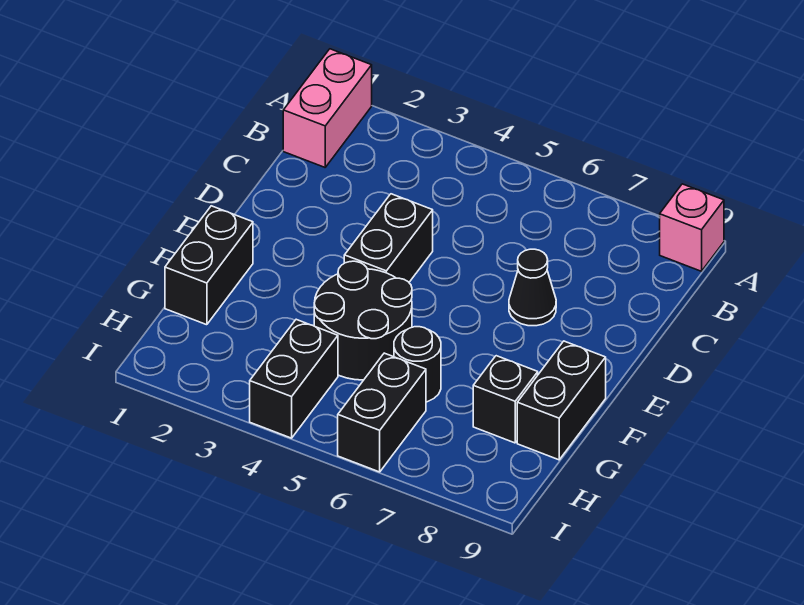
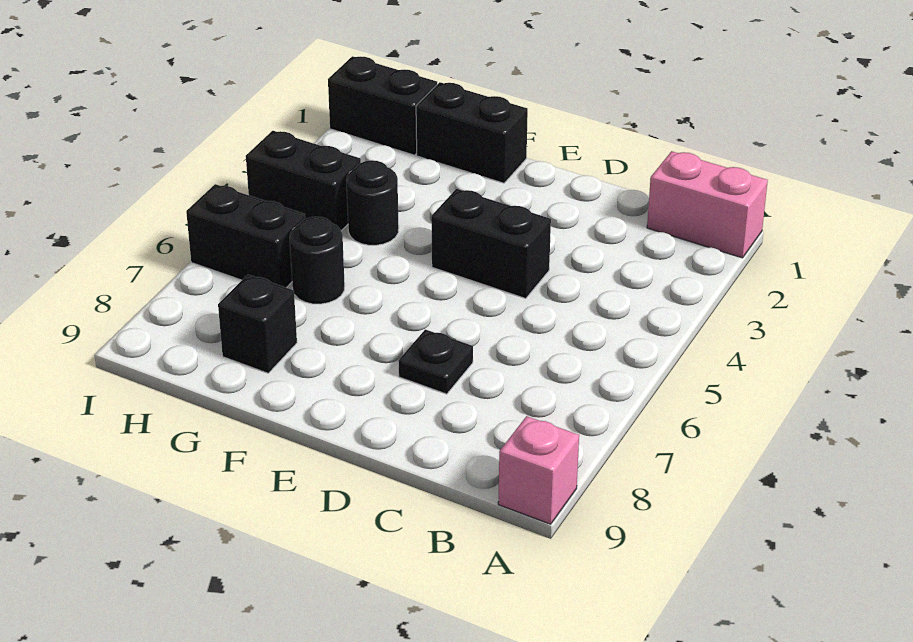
black 1x1 cone [509,249,556,326] -> black 1x1 plate [398,329,473,394]
black 2x2 round brick [314,261,412,380] -> black 1x1 round brick [347,160,399,245]
black 1x2 brick [517,341,606,460] -> black 1x2 brick moved to [328,56,437,155]

